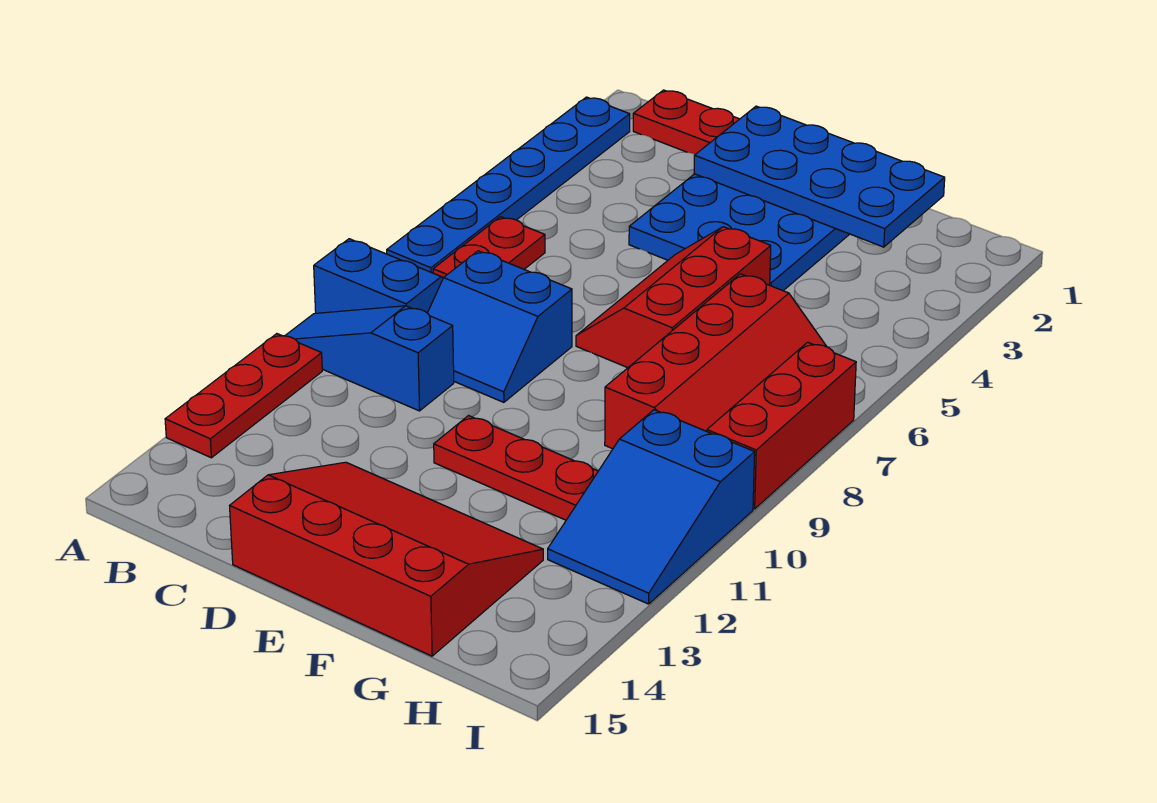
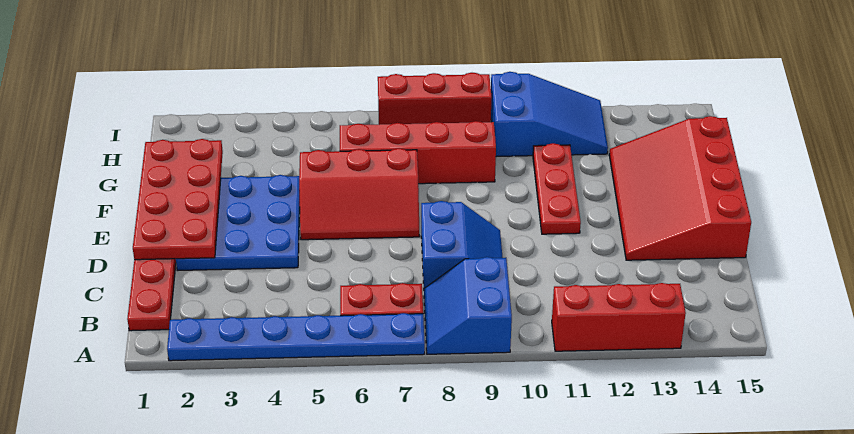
blue 1x3 slope [285,306,454,411] -> none
red 1x3 plate [165,334,322,458] -> red 1x3 brick [552,283,686,351]
blue 2x4 plate [694,106,945,247] -> red 2x4 plate [133,139,223,260]

